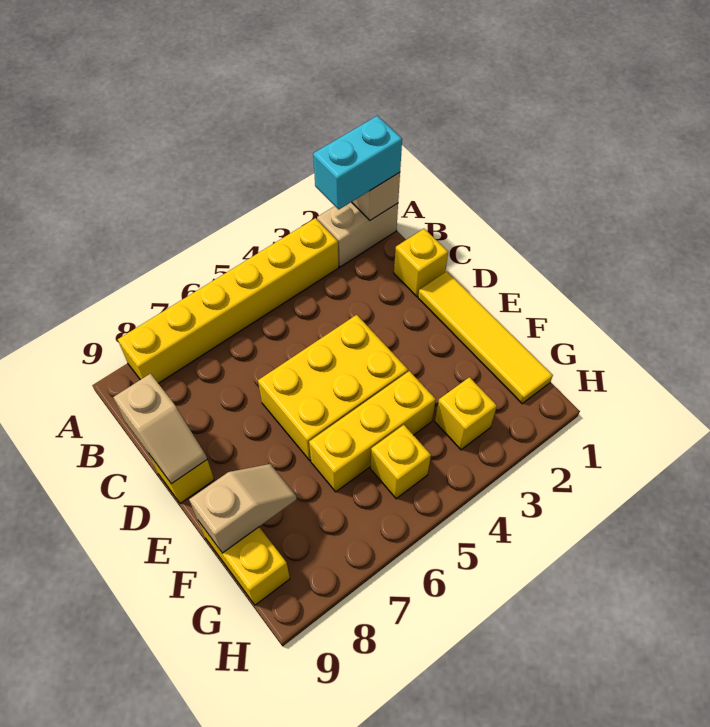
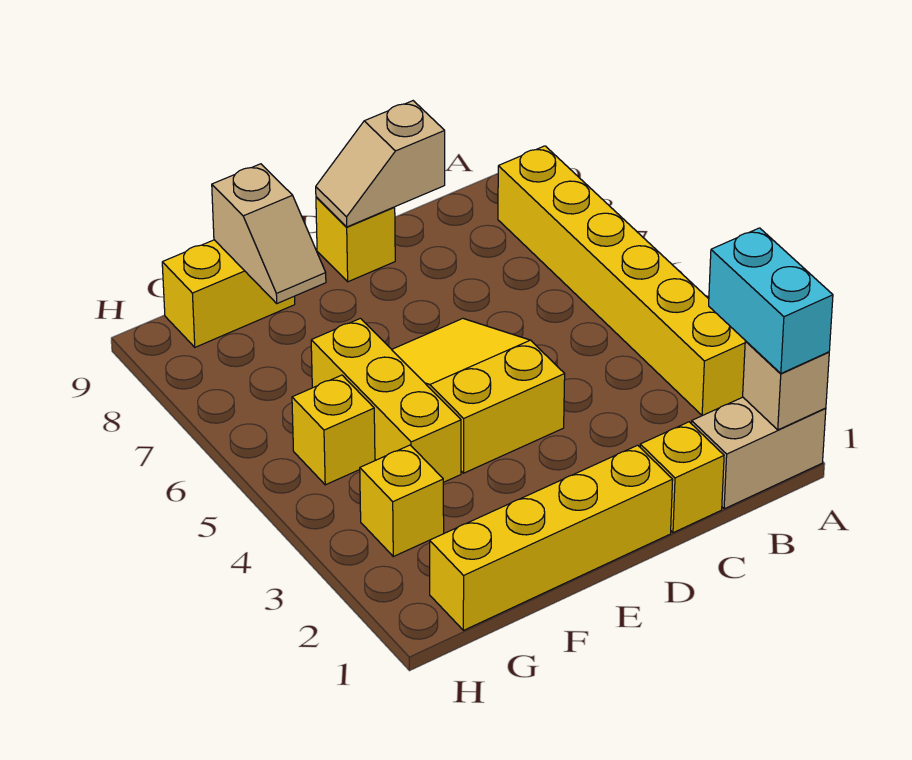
tan 1x2 brick [317,202,398,267] -> tan 1x2 brick turned to [692,397,826,509]
yellow 1x4 tile [418,271,553,404] -> yellow 1x4 brick [430,445,673,630]
yellow 2x3 brick [258,315,408,461] -> yellow 2x3 slope [392,319,565,473]

